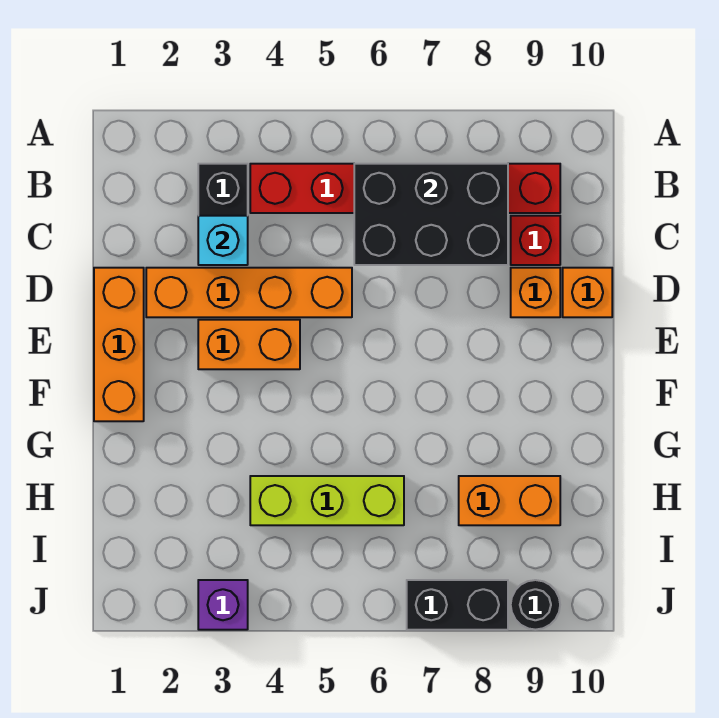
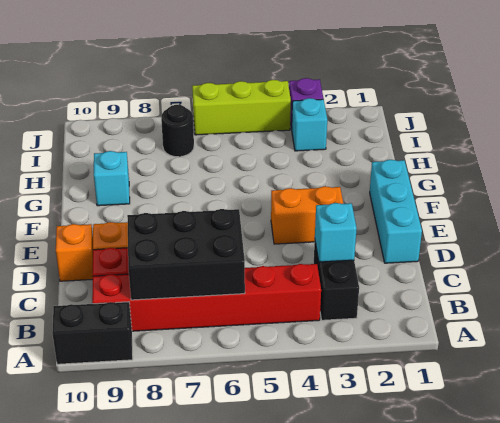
orange 1x3 brick [94,268,144,421] -> cyan 1x3 brick [370,160,422,263]
orange 1x4 brick [146,268,352,317] -> none
none -> cyan 1x1 brick [94,151,130,206]
lime 1x3 brick [250,476,404,525] -> lime 1x3 brick moved to [192,80,291,135]
orange 1x2 brick [459,476,560,525] -> none
none -> cyan 1x1 brick [292,98,327,151]
black 1x2 brick [407,580,508,630] -> black 1x2 brick moved to [52,302,133,364]
black 1x1 round brick [511,580,560,630] -> black 1x1 round brick moved to [161,105,194,157]

